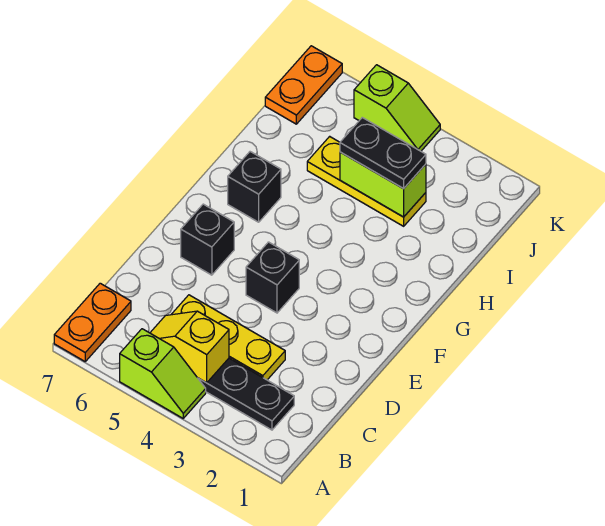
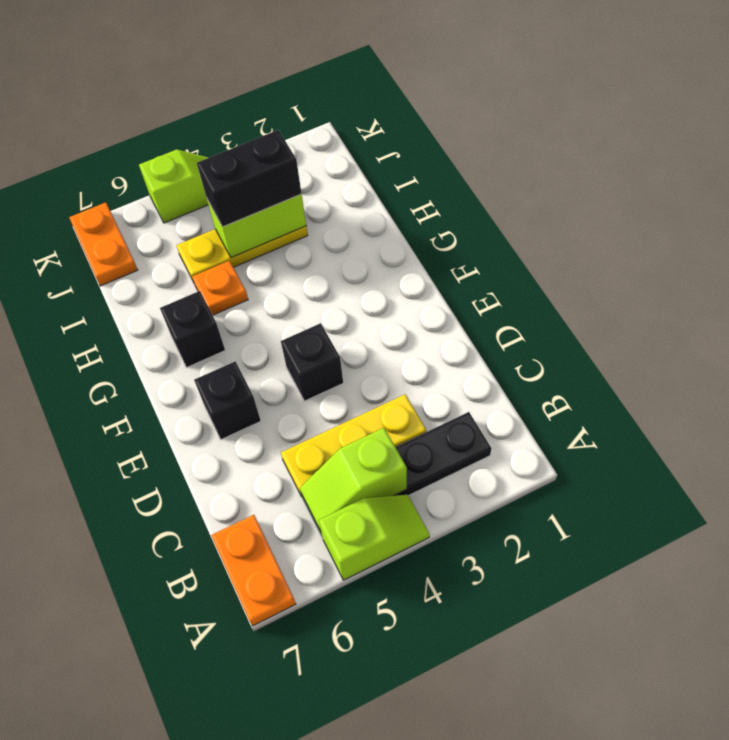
yellow 1x2 slope [150,311,229,383] -> lime 1x2 slope [300,428,407,531]
none -> orange 1x1 plate [192,261,248,315]
black 1x2 plate [340,118,426,189] -> black 1x2 brick [197,130,302,227]

